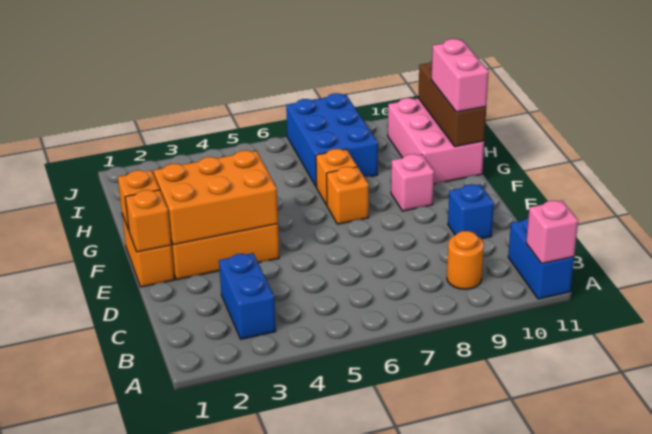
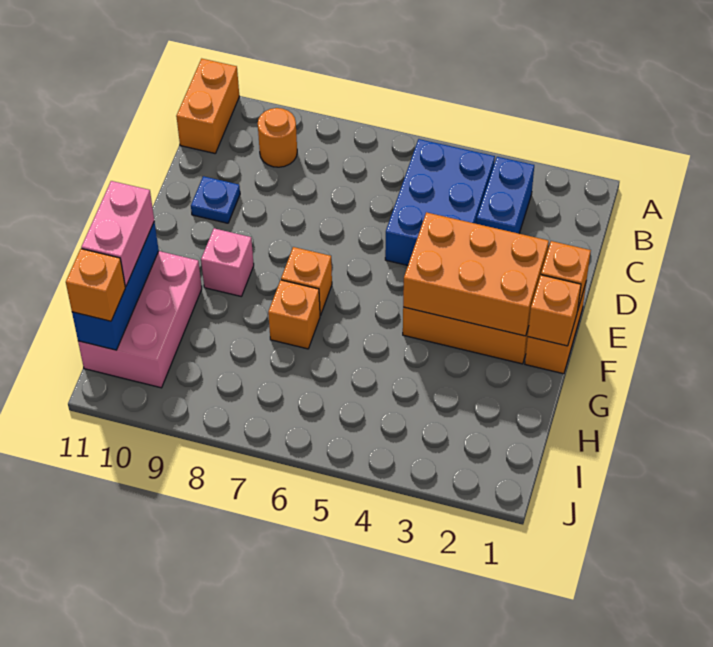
blue 1x2 brick [508,218,574,299] -> orange 1x2 brick [176,59,239,153]
pink 1x1 brick [526,201,578,264] -> none
blue 1x1 brick [448,184,494,239] -> blue 1x1 plate [191,176,240,223]
brown 1x3 brick [418,61,486,147] -> blue 1x3 brick [72,222,159,350]
blue 2x3 brick [286,93,378,187] -> blue 2x3 brick moved to [385,139,495,265]
none -> orange 1x1 brick [66,249,125,321]

